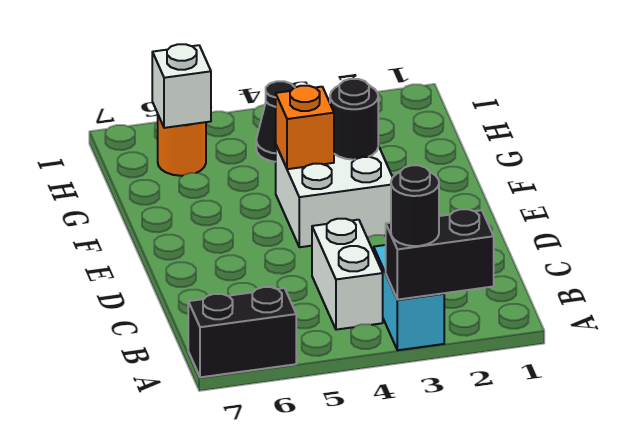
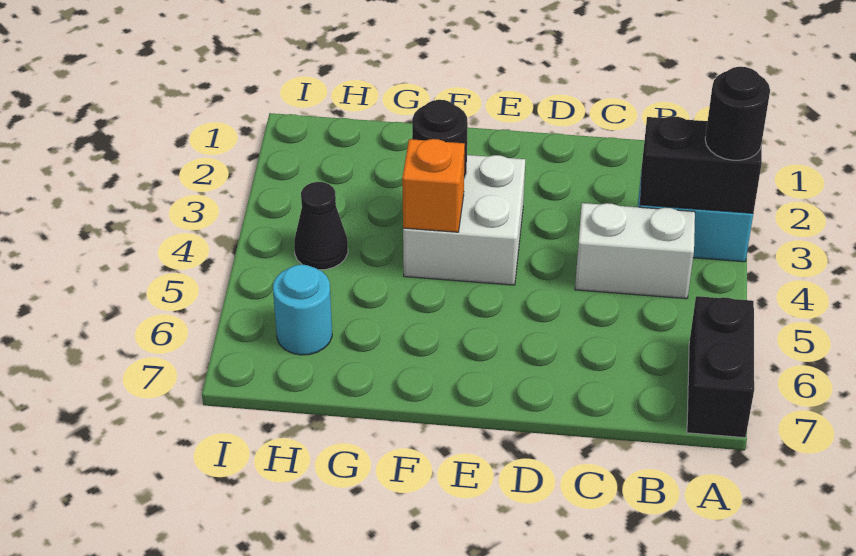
black 1x2 brick [386,209,494,300] -> black 1x2 brick turned to [640,116,762,213]
orange 1x1 round brick [158,116,206,176] -> cyan 1x1 round brick [273,265,332,355]
white 1x1 brick [152,44,211,128] -> none

